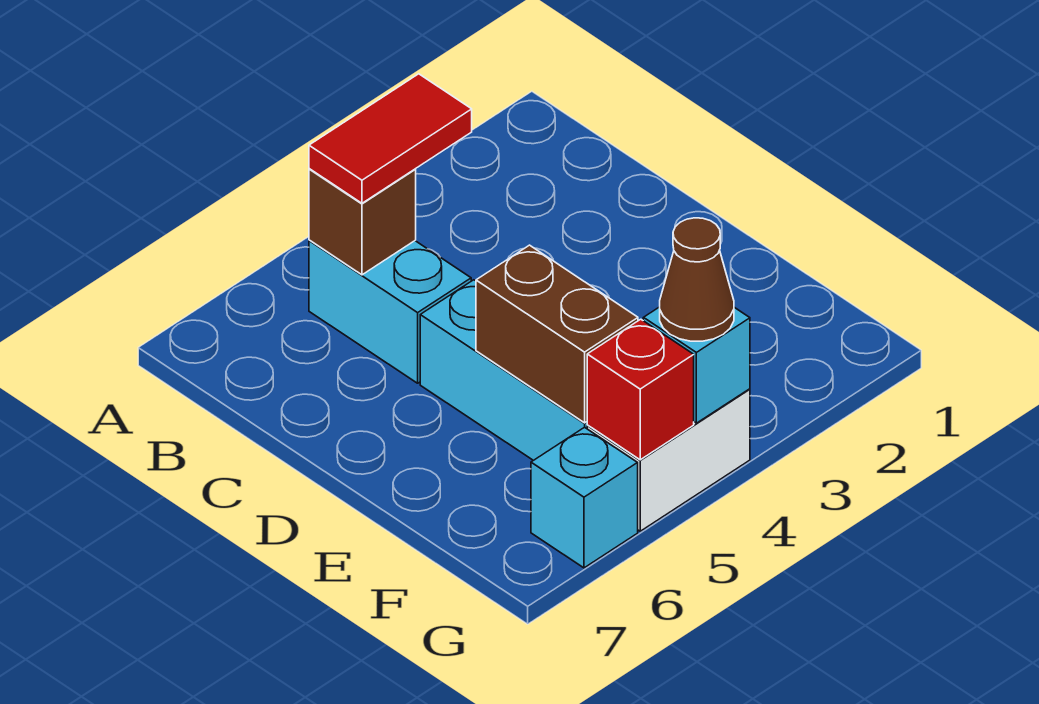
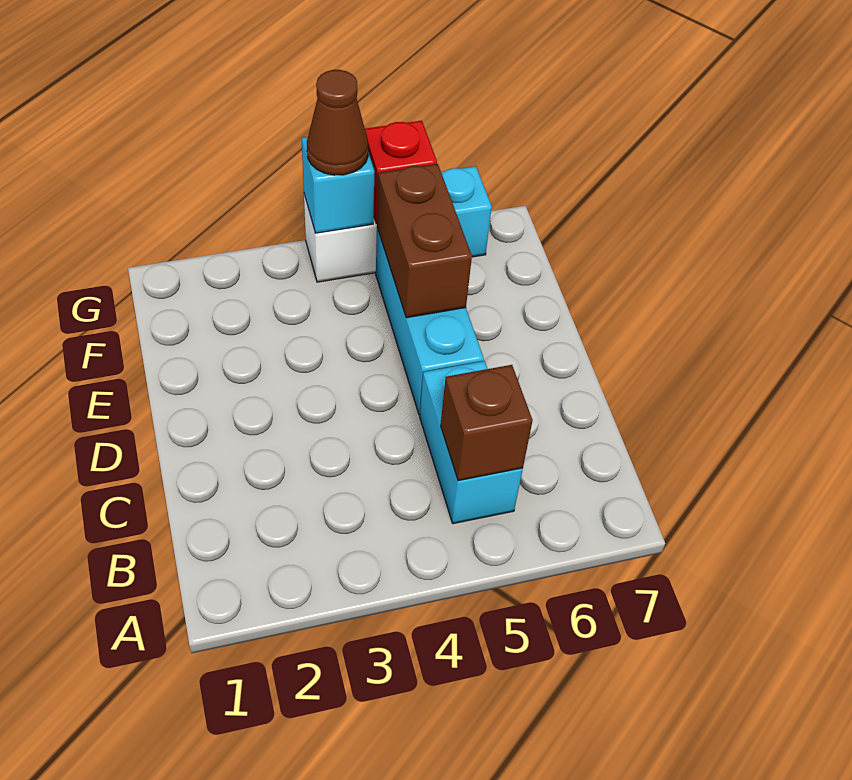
red 1x2 tile [309,74,472,203] -> none

